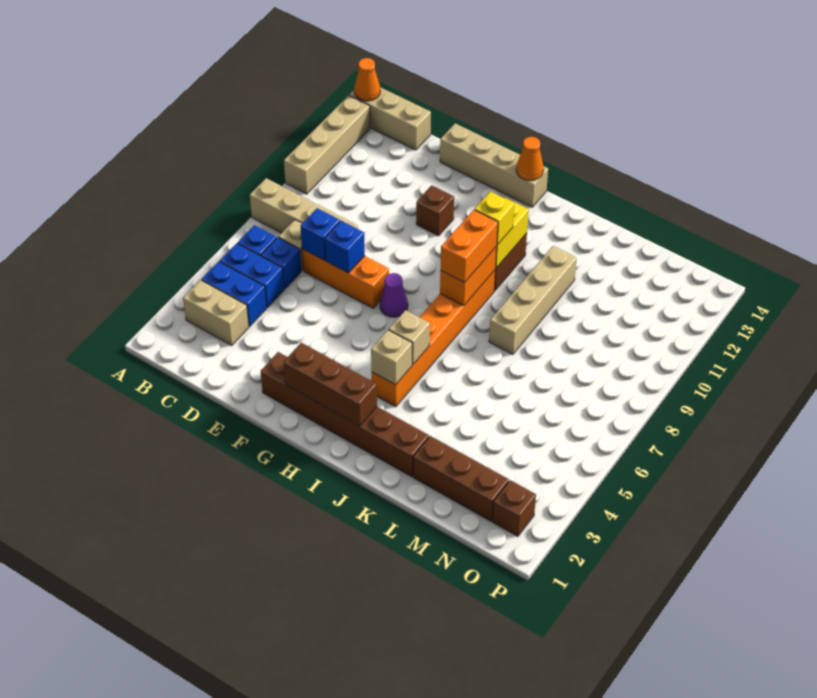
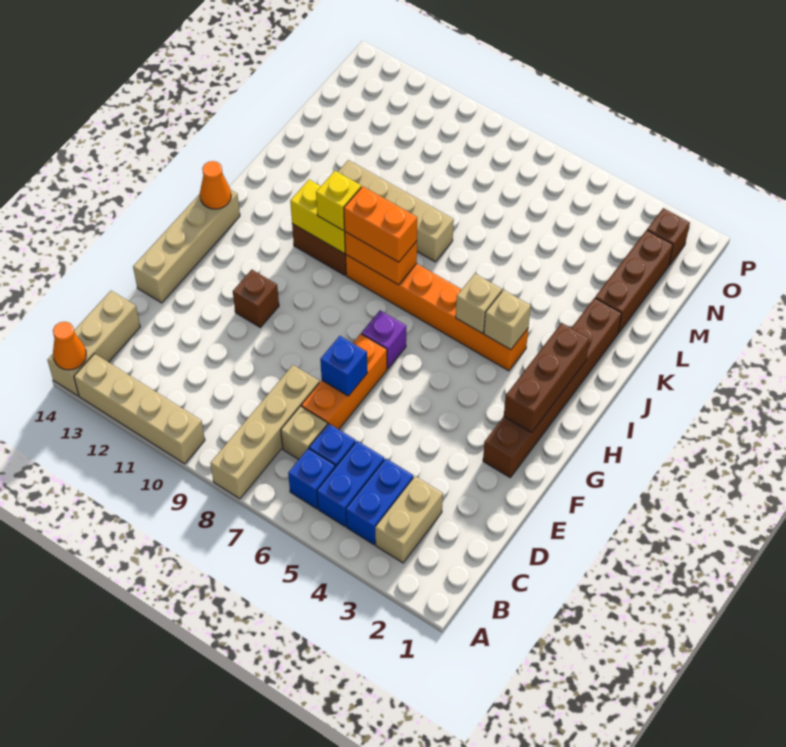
blue 1x1 brick [301,208,340,260] -> none
purple 1x1 cone [380,273,408,317] -> purple 1x1 brick [361,310,406,369]

